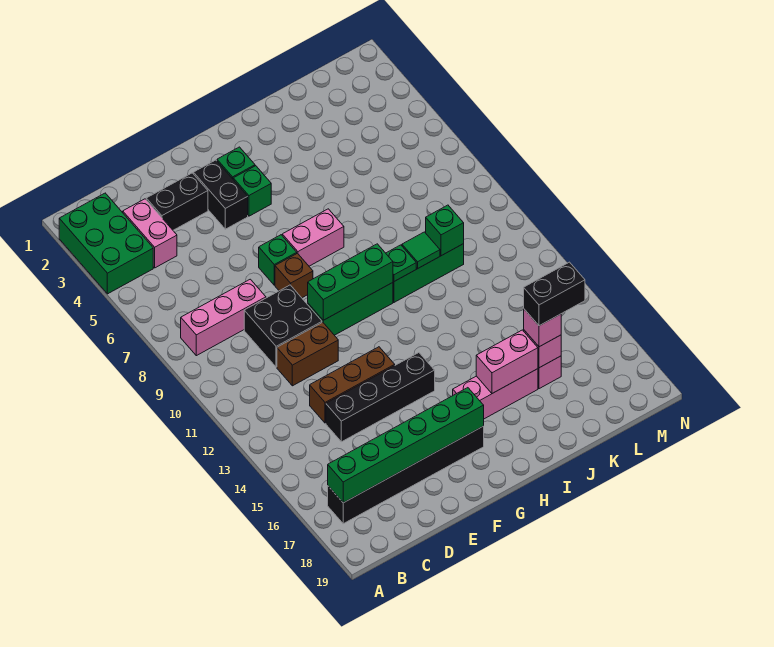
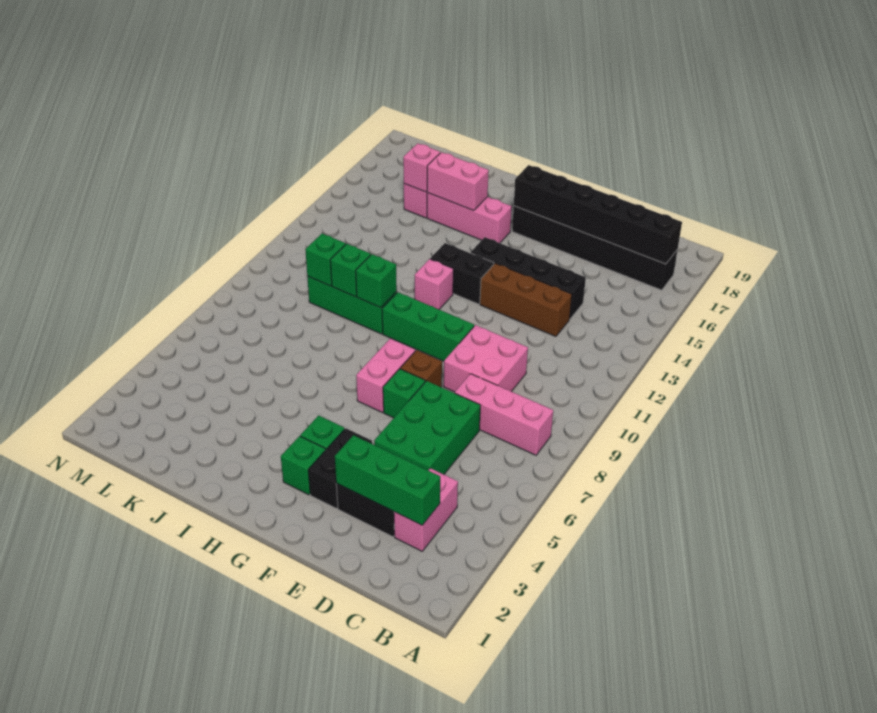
green 2x3 brick [59,193,153,294] -> green 2x3 brick moved to [374,381,480,474]
green 1x6 brick [328,388,484,503] -> black 1x6 brick [514,165,682,264]
black 2x2 brick [244,285,322,367] -> pink 2x2 brick [444,325,528,392]
brown 1x2 brick [277,322,338,386] -> none
green 1x3 brick [308,244,393,320] -> green 1x3 brick moved to [335,435,440,525]
pink 1x2 brick [282,209,344,266] -> pink 1x2 brick turned to [356,338,415,412]
green 1x1 plate [386,245,416,281] -> green 1x1 brick [356,254,397,308]
green 1x1 tile [402,232,440,269] -> green 1x1 brick [330,244,371,297]
pink 1x1 brick [524,309,561,347] -> pink 1x1 brick moved to [415,259,453,309]
black 1x2 brick [524,262,585,326] -> black 1x2 brick moved to [430,243,494,304]

